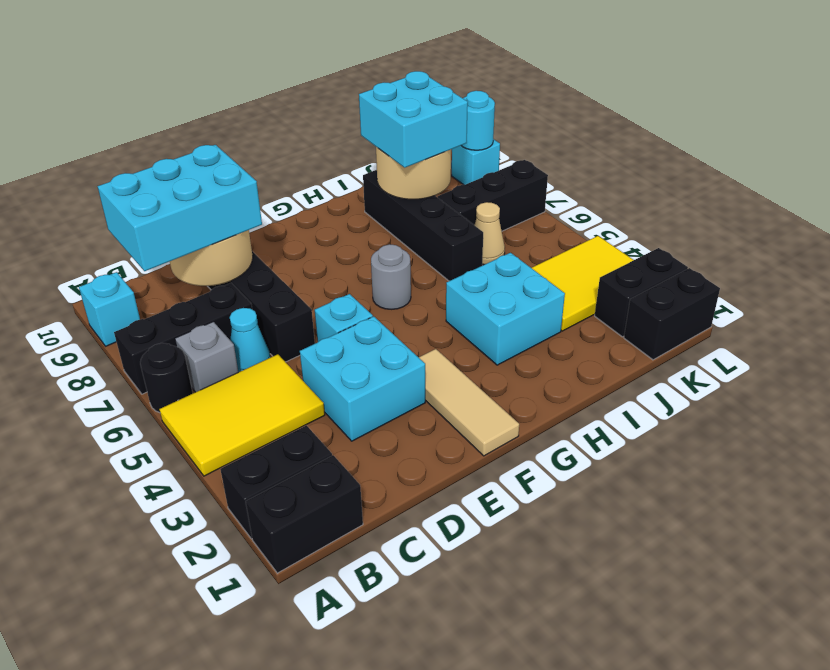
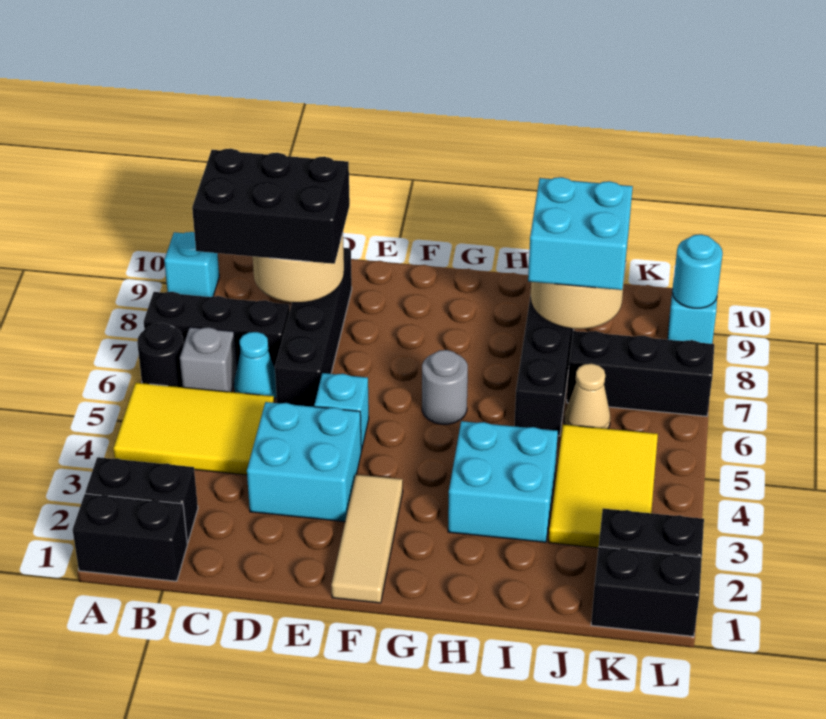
cyan 2x3 brick [98,145,262,271] -> black 2x3 brick [192,149,350,264]
yellow 2x3 tile [532,236,633,331] -> yellow 2x3 tile turned to [549,424,658,548]

